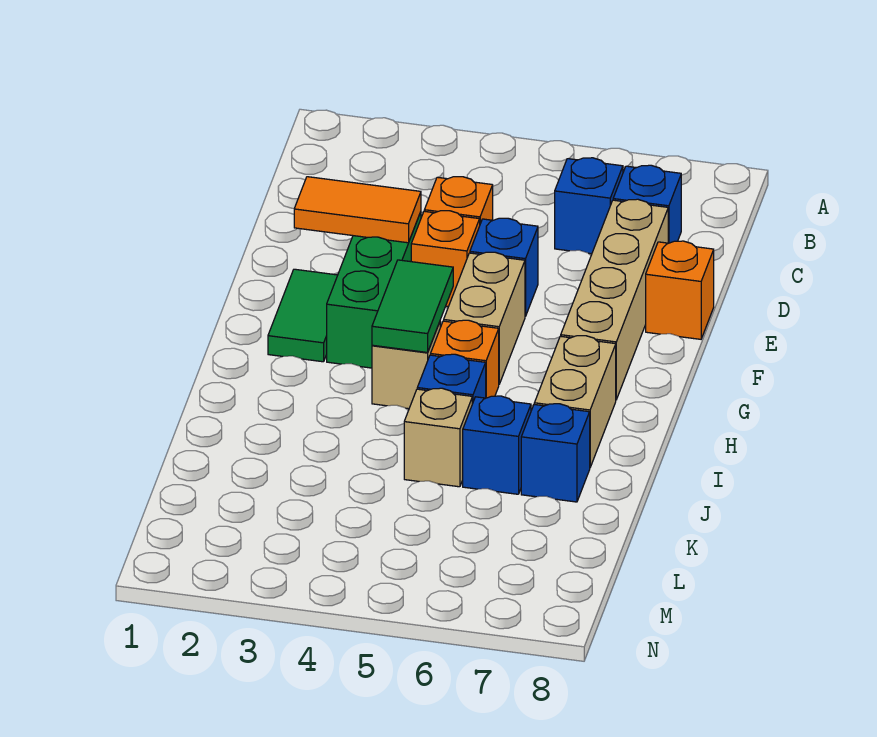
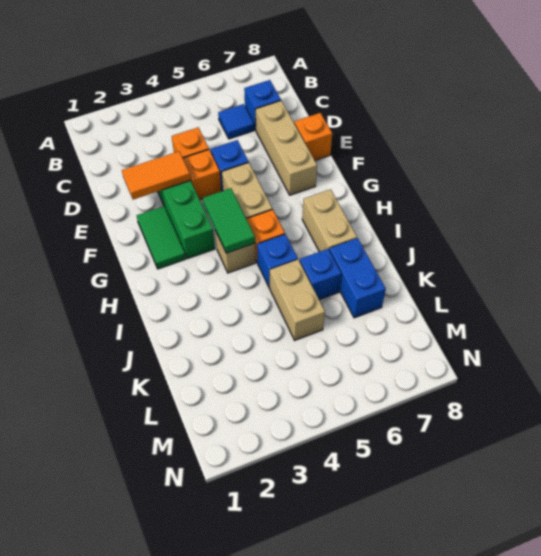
blue 1x1 brick [555,158,623,254] -> blue 1x1 tile [218,104,254,139]
tan 1x4 brick [561,199,668,400] -> tan 1x3 brick [255,101,317,195]
tan 1x1 brick [404,388,472,487] -> tan 1x2 brick [270,260,325,340]
blue 1x1 brick [521,404,590,502] -> blue 1x2 brick [329,238,386,318]

